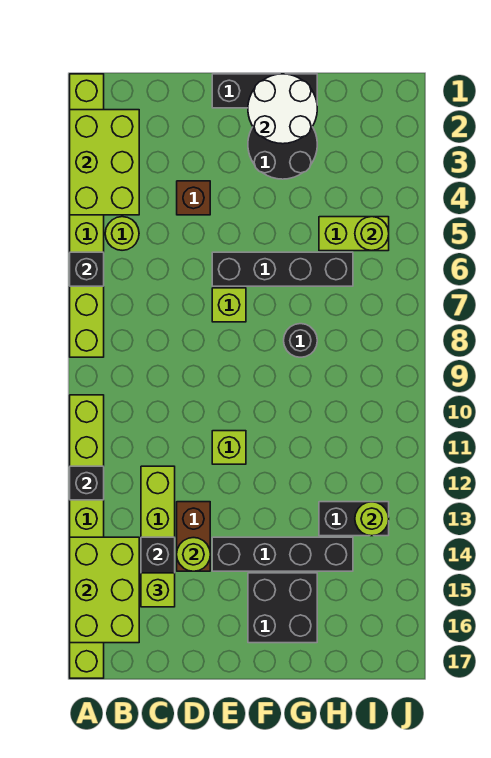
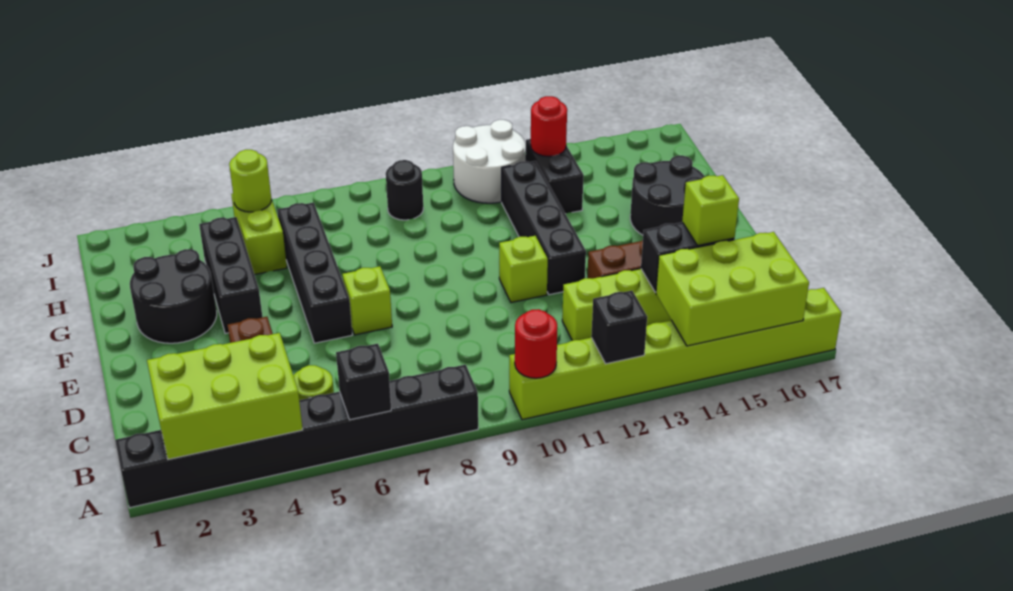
lime 1x8 brick [70,74,104,357] -> black 1x8 brick [115,365,478,508]
none -> red 1x1 round brick [515,309,557,378]
lime 1x1 round brick [177,538,210,571] -> none
black 1x3 brick [212,74,317,108] -> black 1x3 brick moved to [199,217,262,334]
black 1x4 brick [212,537,353,571] -> black 1x4 brick moved to [502,161,586,295]
white 2x2 round brick [248,74,317,144] -> white 2x2 round brick moved to [453,120,526,203]
black 2x2 brick [248,573,317,643] -> black 2x2 round brick [630,156,705,235]
black 1x1 round brick [284,324,317,357] -> black 1x1 round brick moved to [386,160,423,220]
lime 1x1 round brick [355,502,389,536] -> red 1x1 round brick [531,96,567,157]

